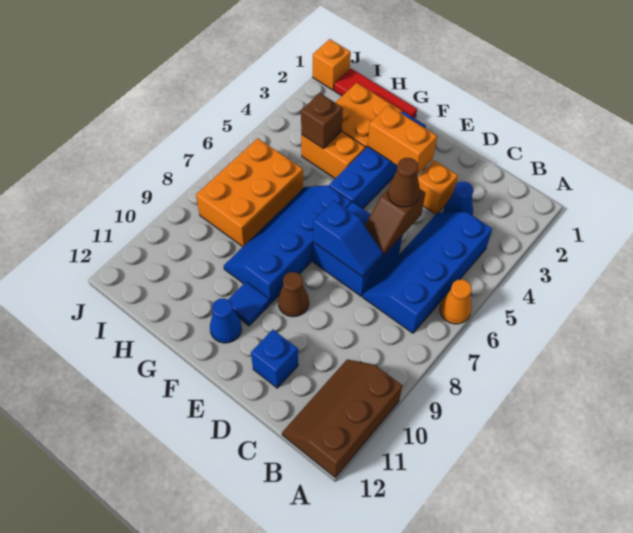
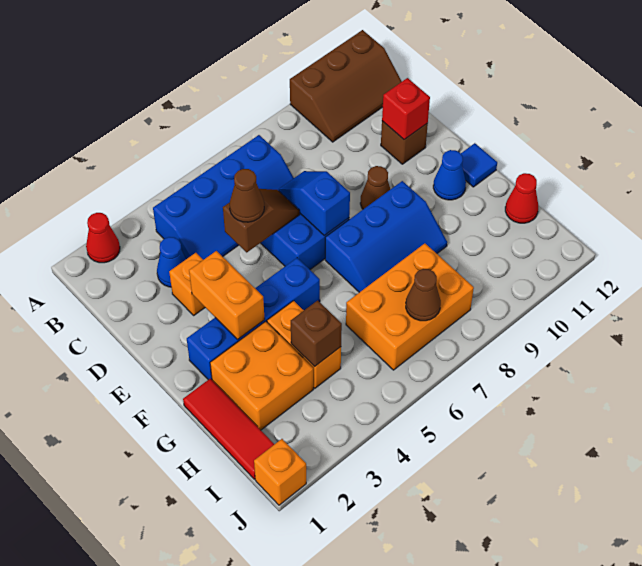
none -> red 1x1 cone [86,213,120,263]
orange 1x1 cone [440,279,472,324] -> none
blue 1x1 brick [251,330,298,388] -> brown 1x1 brick [381,121,428,164]
none -> red 1x1 brick [382,78,430,140]
blue 2x4 slope [224,185,351,304] -> blue 2x3 slope [325,181,447,292]
blue 1x1 tile [228,282,270,326] -> blue 1x1 tile moved to [461,143,497,187]
none -> red 1x1 cone [505,173,538,223]
none -> brown 1x1 cone [406,269,441,321]

